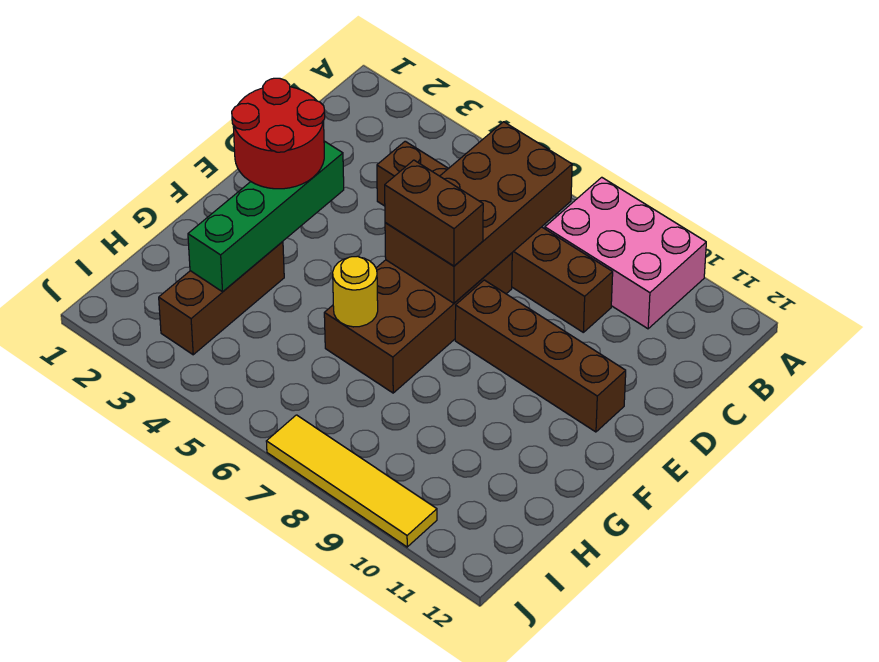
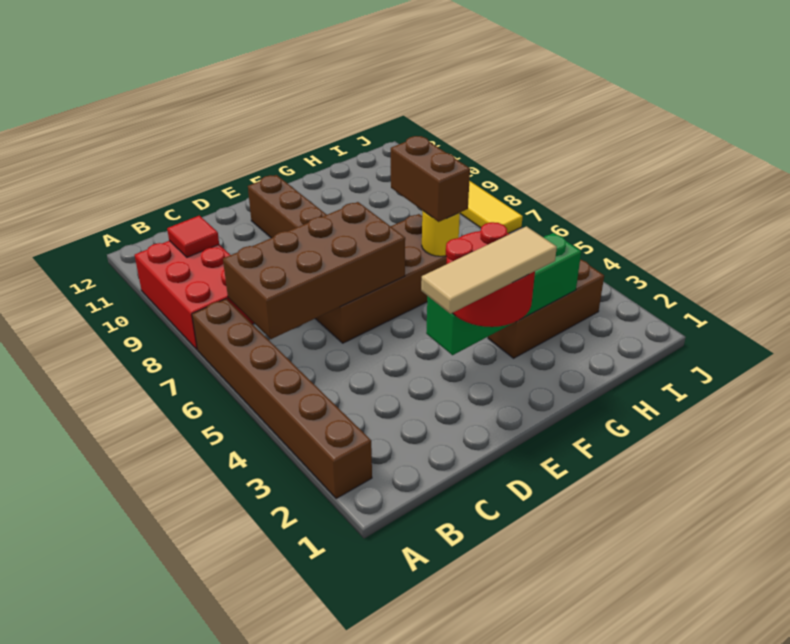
pink 2x3 brick [545,177,706,329] -> red 2x3 brick [135,241,254,350]
none -> red 1x1 tile [167,216,219,257]
brown 1x6 brick [377,141,613,332] -> brown 1x6 brick moved to [192,299,372,499]
none -> tan 1x3 tile [421,226,557,314]
brown 1x2 brick [385,160,483,266] -> brown 1x2 brick moved to [391,136,470,222]

